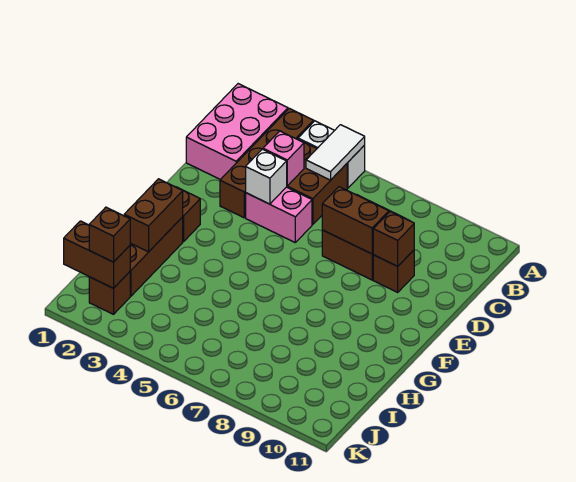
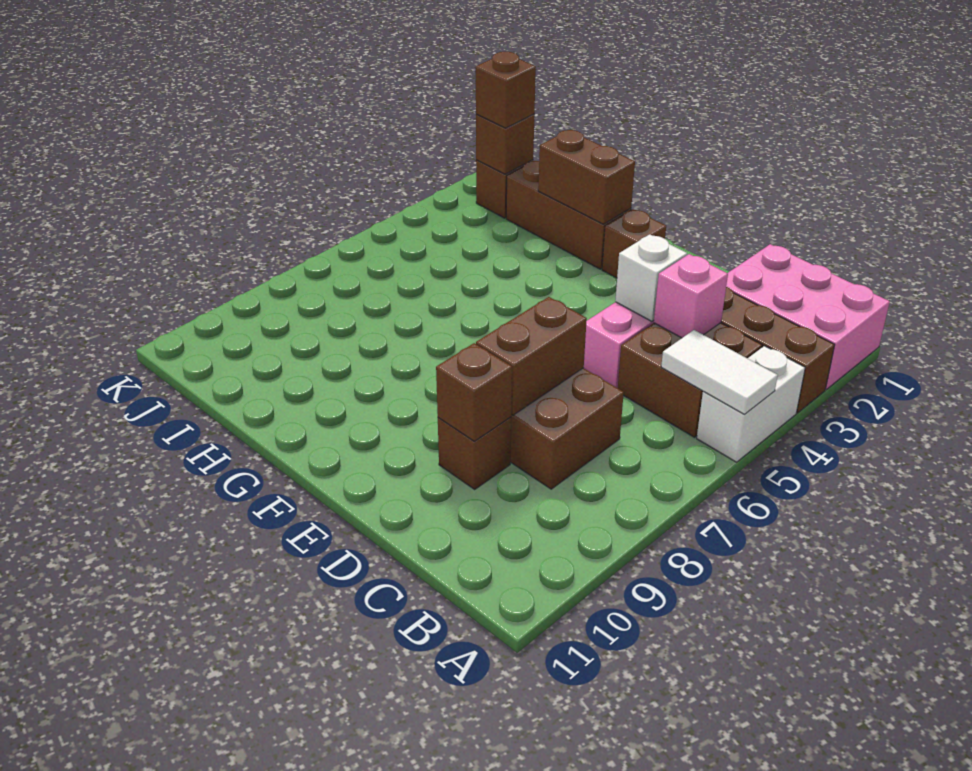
brown 1x2 brick [64,221,130,288] -> brown 1x1 brick [476,114,534,174]

